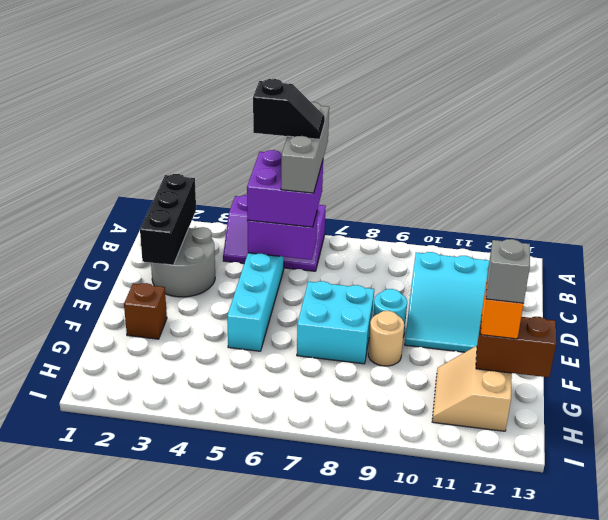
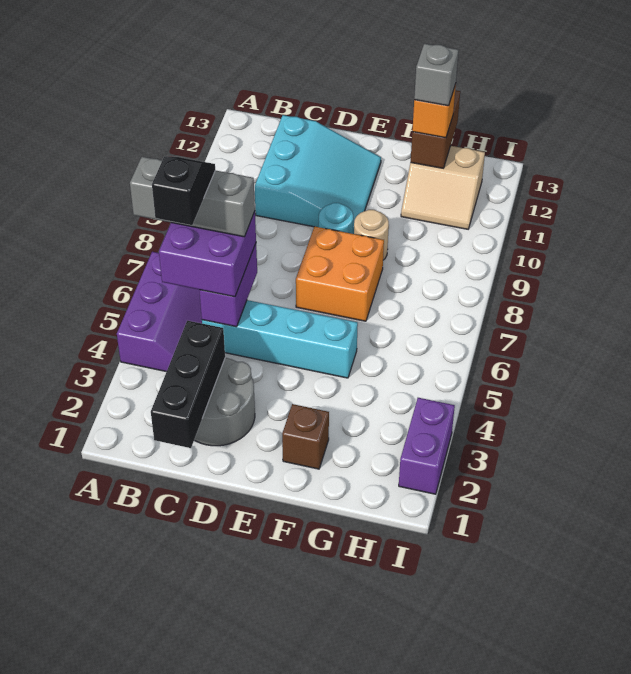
black 1x3 brick [140,174,196,265] -> black 1x3 brick turned to [151,321,225,448]
cyan 2x2 brick [297,281,374,364] -> orange 2x2 brick [296,227,384,321]
none -> purple 1x2 brick [399,398,455,494]

